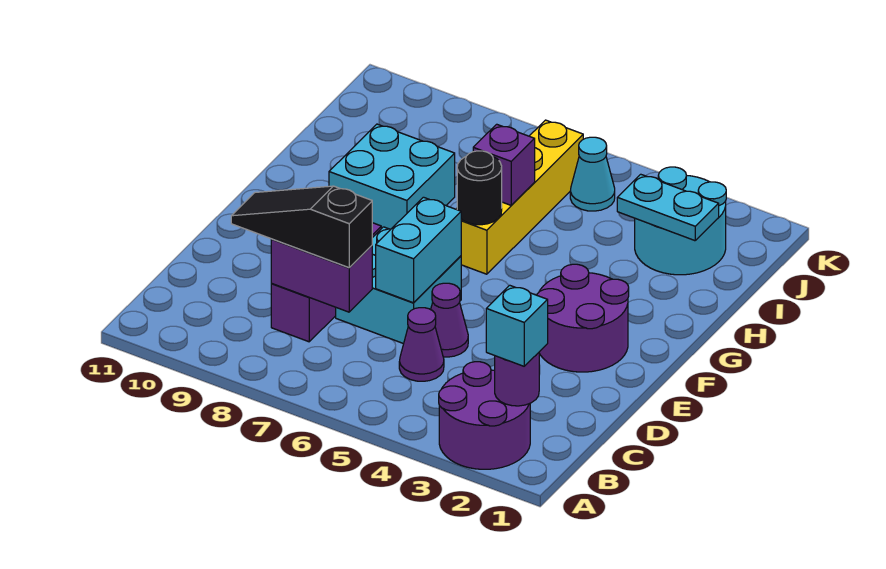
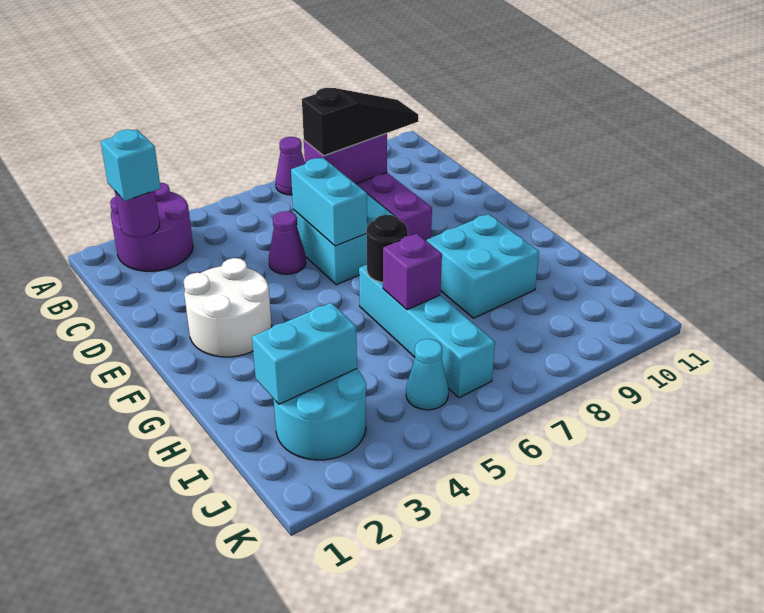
purple 1x1 cone [399,308,444,381] -> purple 1x1 cone moved to [276,137,305,195]
purple 2x2 round brick [537,264,629,372] -> white 2x2 round brick [184,258,272,357]
yellow 1x4 brick [456,120,583,274] -> cyan 1x4 brick [359,265,495,398]
cyan 1x2 plate [617,174,719,241] -> cyan 1x2 brick [252,303,357,404]

